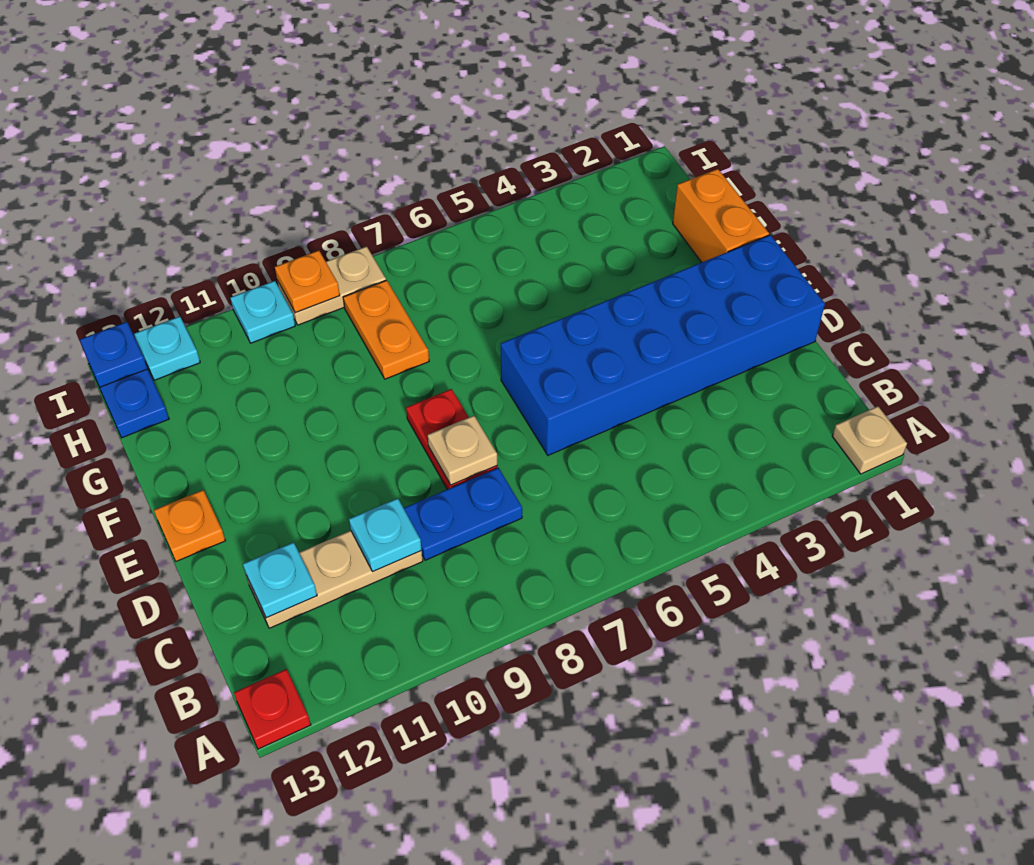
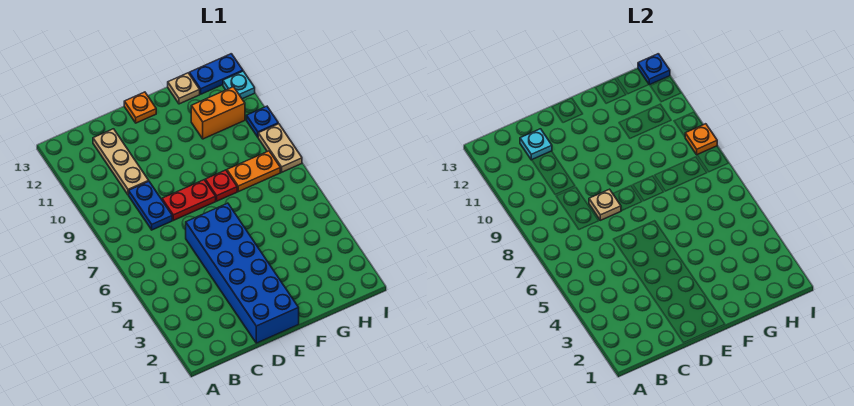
tan 1x1 plate [832,406,907,474] -> tan 1x1 plate moved to [168,73,200,104]
red 1x1 plate [234,669,311,749] -> red 1x1 plate moved to [205,170,237,201]
cyan 1x1 plate [349,498,422,572] -> none
orange 1x2 brick [673,169,769,262] -> orange 1x2 brick moved to [191,87,245,139]
cyan 1x1 plate [231,281,295,343] -> blue 1x1 plate [247,106,278,137]

